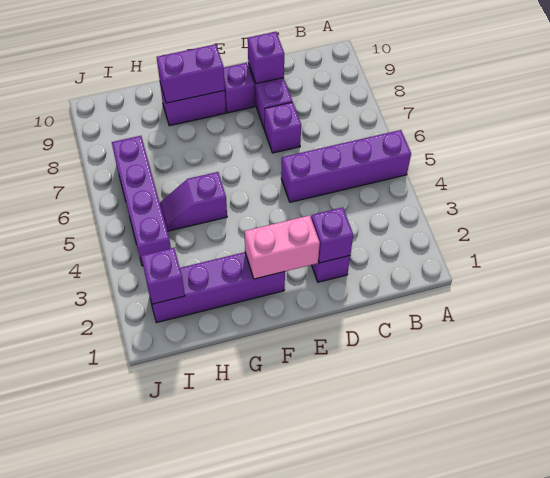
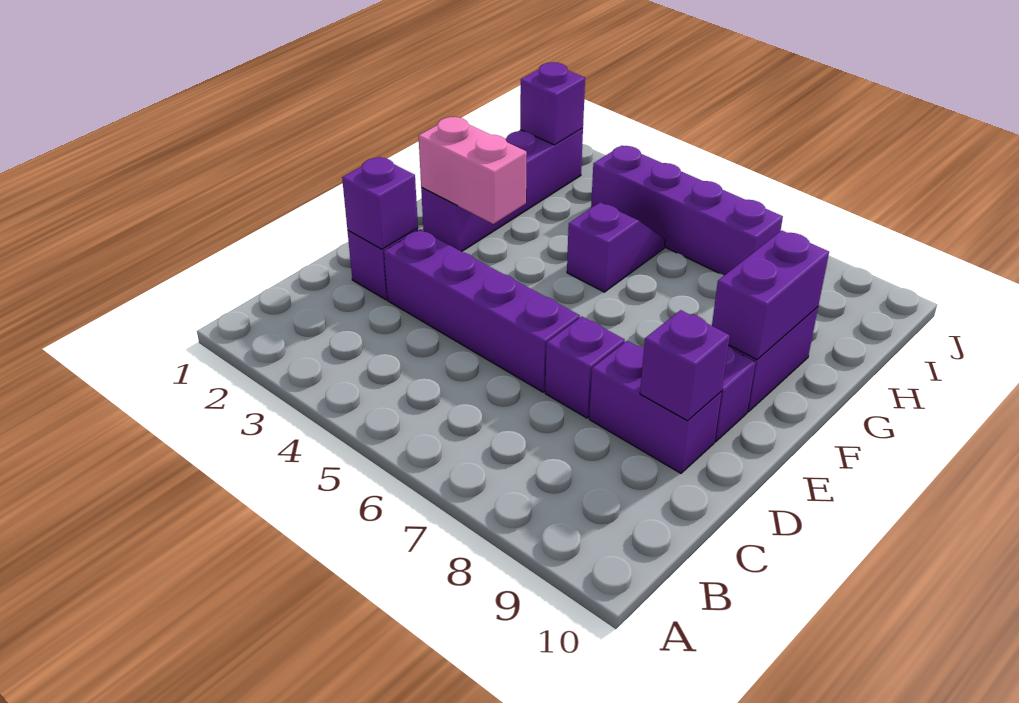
purple 1x4 brick [281,130,411,202] -> purple 1x4 brick turned to [384,229,580,392]
pink 1x2 brick [244,215,320,279] -> pink 1x2 brick turned to [419,117,527,224]

